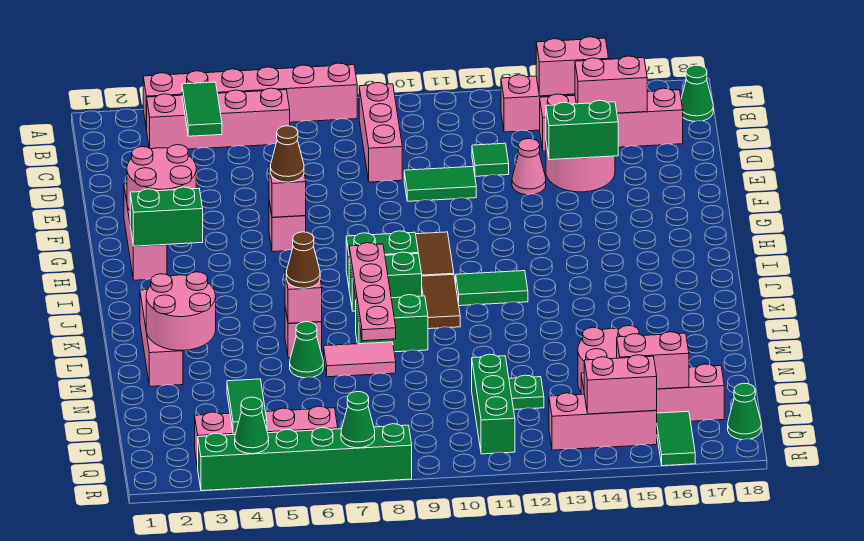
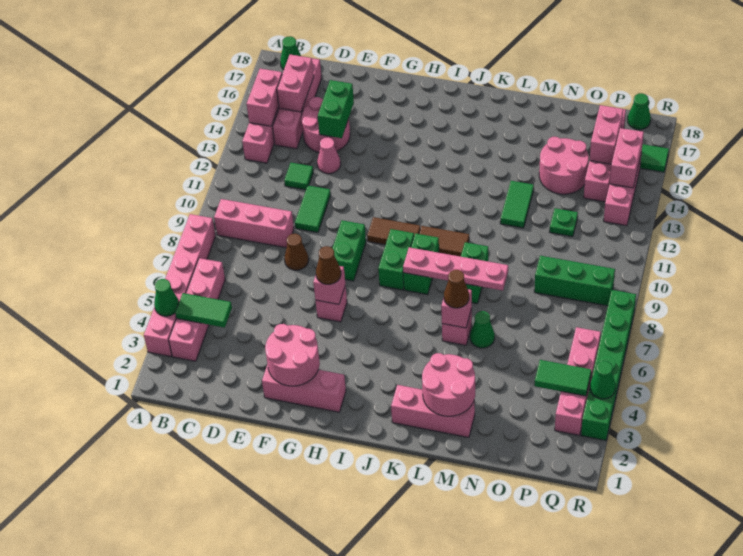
none -> brown 1x1 cone [284,234,309,270]
green 1x2 brick [130,187,203,246] -> green 1x2 brick moved to [332,220,366,281]
green 1x2 tile [456,271,528,306] -> green 1x2 tile moved to [500,181,534,228]
pink 1x2 tile [324,342,396,377] -> none
green 1x3 brick [472,354,515,454] -> green 1x3 brick moved to [534,256,615,306]
green 1x1 cone [341,392,375,448] -> green 1x1 cone moved to [154,279,179,316]

